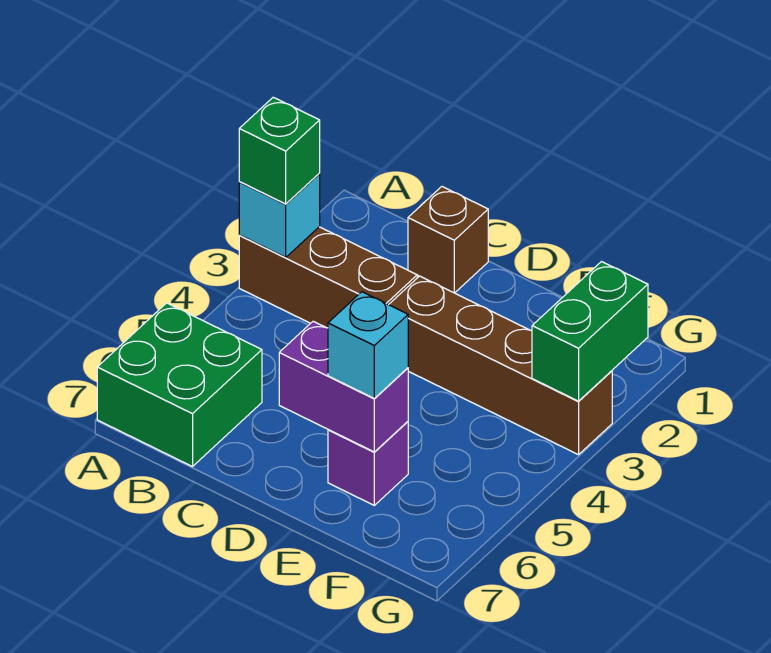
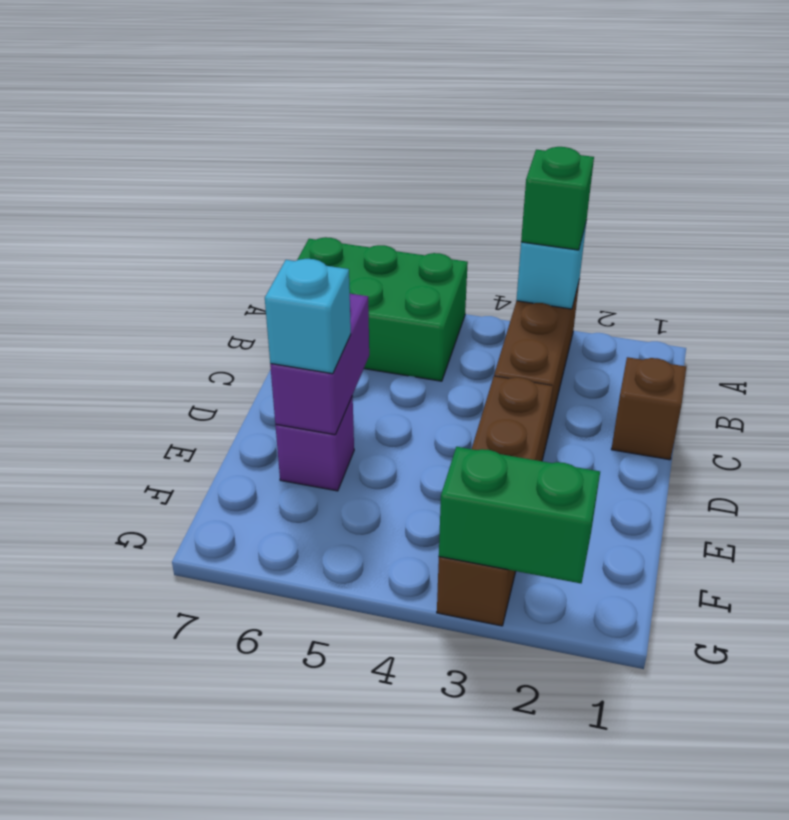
green 2x2 brick [97,303,262,467] -> green 2x3 brick [297,237,468,381]

